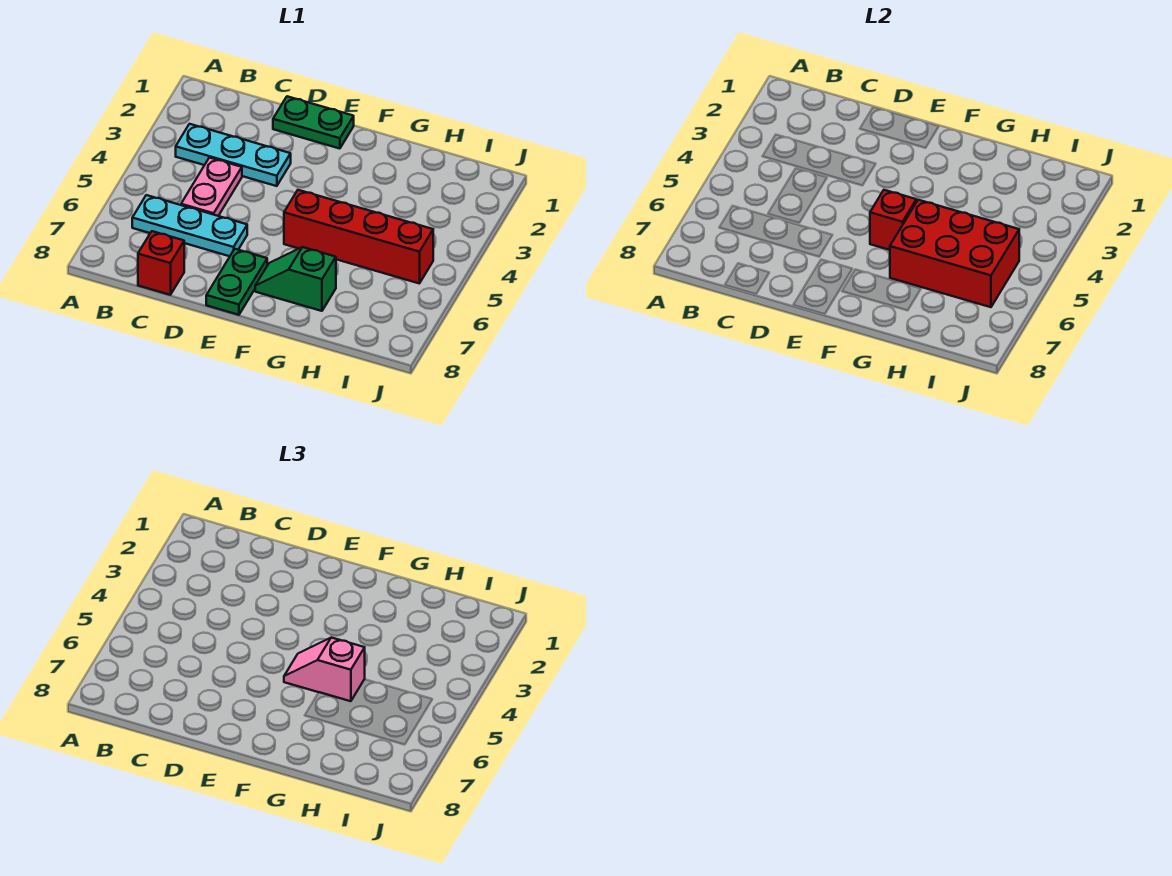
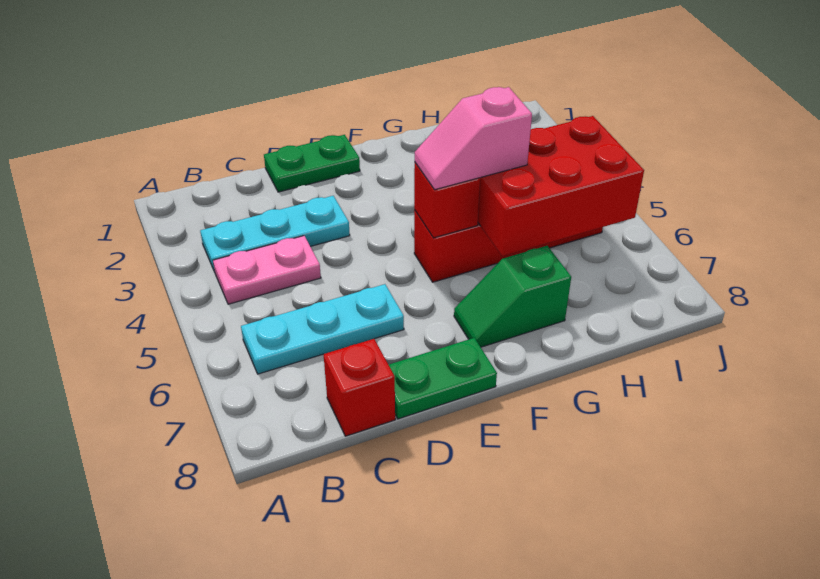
pink 1x2 plate [181,158,242,216] -> pink 1x2 plate turned to [213,236,321,304]
green 1x2 plate [206,249,267,315] -> green 1x2 plate turned to [389,338,497,419]

